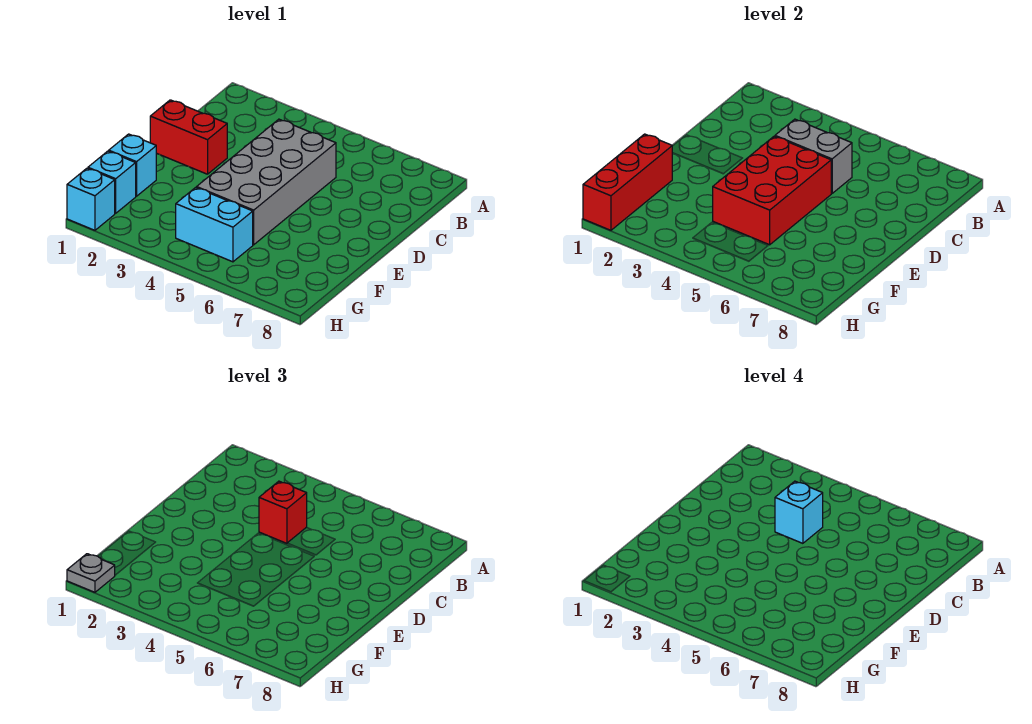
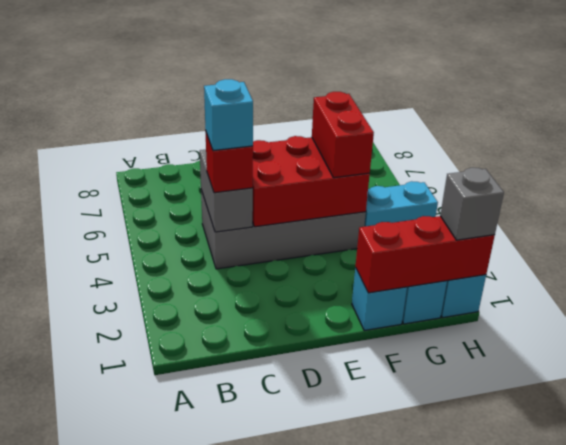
red 1x2 brick [150,100,227,174] -> red 1x2 brick moved to [312,92,374,178]
cyan 1x2 brick [176,187,253,262] -> cyan 1x2 brick turned to [364,181,438,227]
grey 1x1 plate [67,554,115,592] -> grey 1x1 brick [440,168,504,240]

